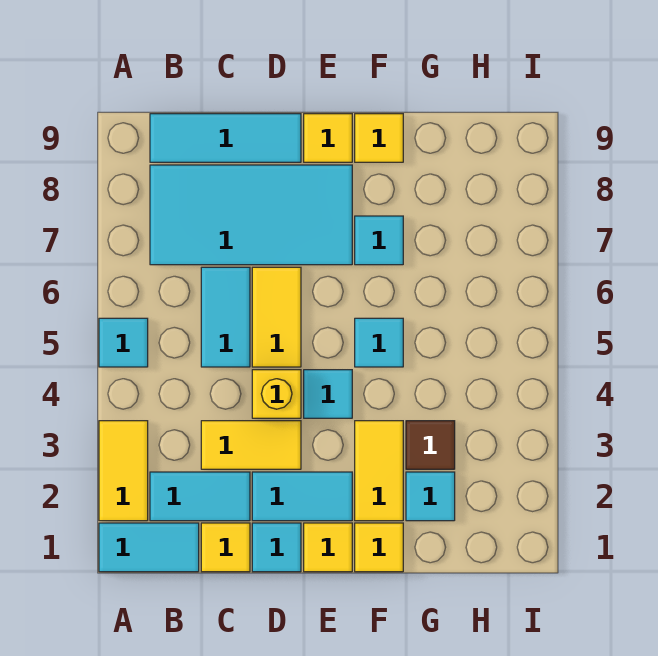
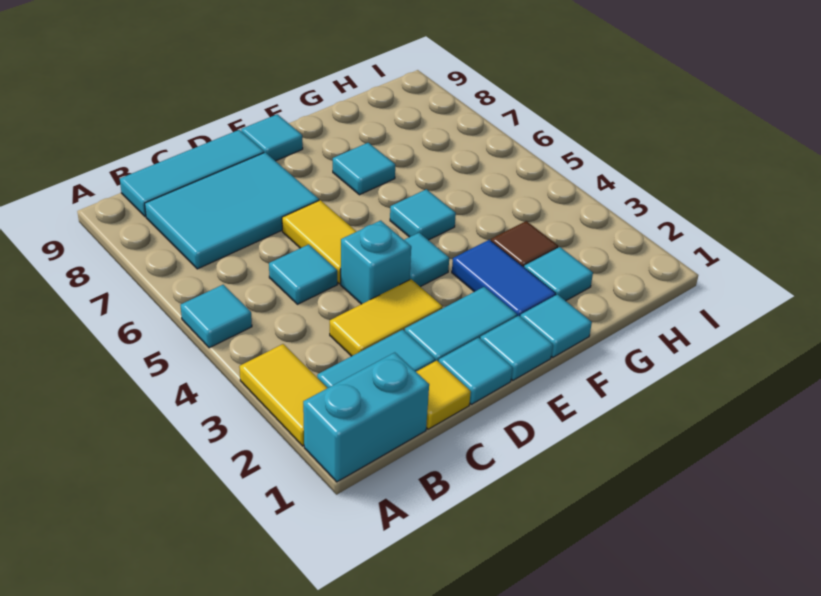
cyan 1x2 tile [99,523,199,572] -> cyan 1x2 brick [303,353,429,482]
cyan 2x4 tile [150,165,352,265] -> cyan 2x3 tile [145,152,319,269]
cyan 1x2 tile [201,267,250,367] -> cyan 1x1 tile [269,244,337,304]
yellow 1x1 brick [252,370,301,418] -> cyan 1x1 brick [341,221,411,304]
yellow 1x1 tile [304,523,352,572] -> cyan 1x1 tile [480,316,553,380]
yellow 1x1 tile [304,114,352,162] -> cyan 1x1 tile [241,114,303,161]
yellow 1x1 tile [355,523,403,572] -> cyan 1x1 tile [520,294,592,357]
yellow 1x2 tile [355,421,403,521] -> blue 1x2 tile [452,240,556,316]
yellow 1x1 tile [355,114,403,162] -> none

